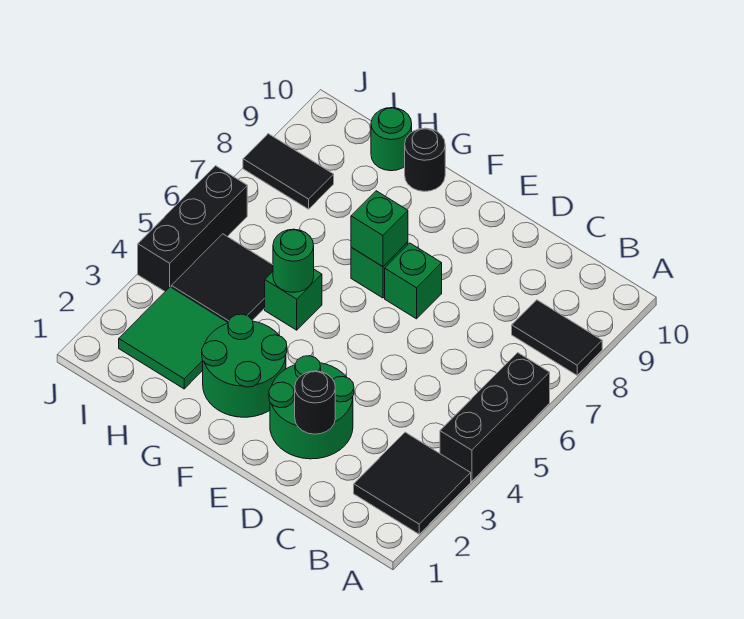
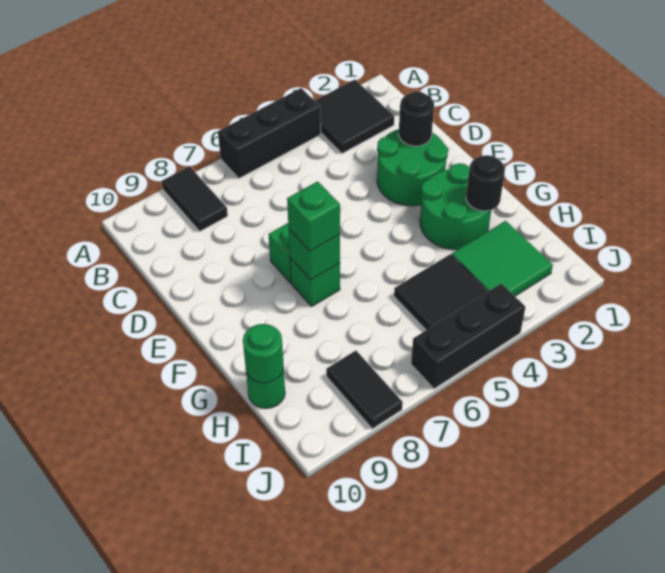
green 1x1 brick [265,270,322,330] -> green 1x1 brick moved to [287,181,340,251]
green 1x1 round brick [273,229,314,292] -> green 1x1 round brick moved to [243,324,284,383]
black 1x1 round brick [405,128,445,191] -> black 1x1 round brick moved to [466,155,505,211]

